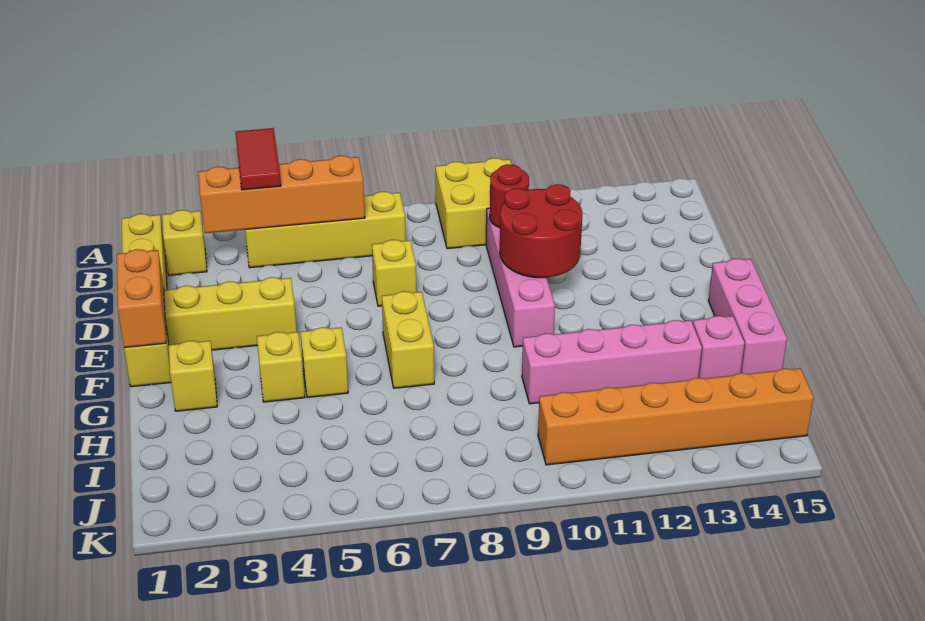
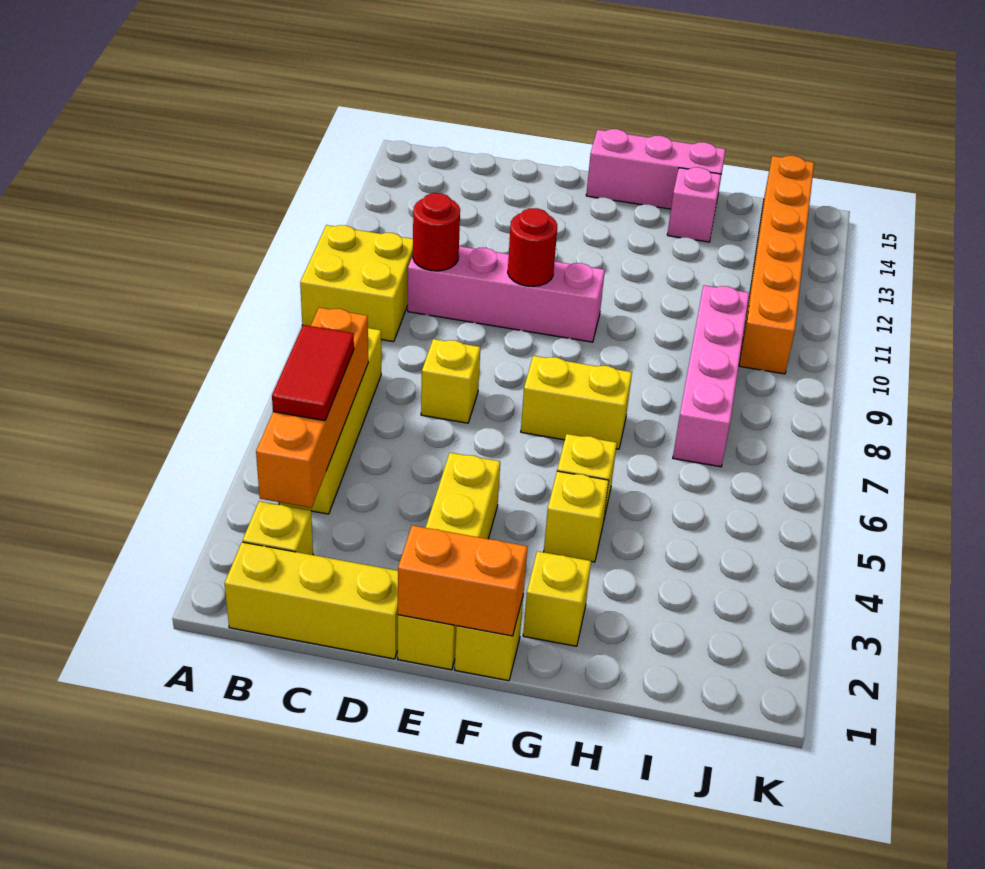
red 1x2 tile [236,128,281,190] -> red 1x2 tile turned to [272,325,354,421]
red 2x2 round brick [500,184,583,278] -> red 1x1 round brick [508,208,557,286]
pink 1x4 brick [522,320,702,404] -> pink 1x4 brick moved to [673,285,749,467]

